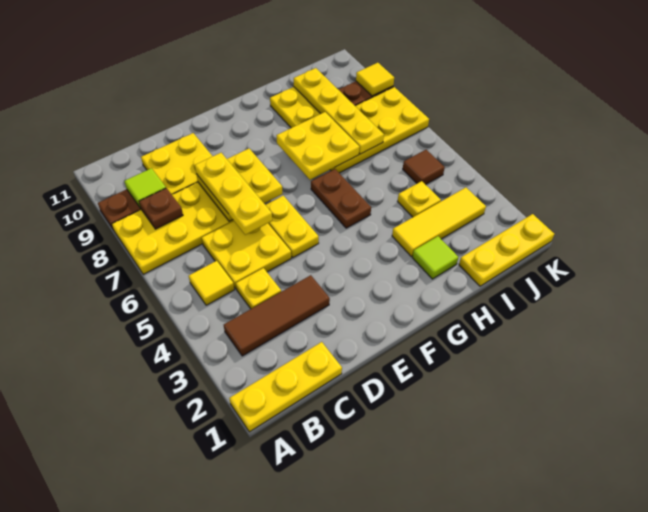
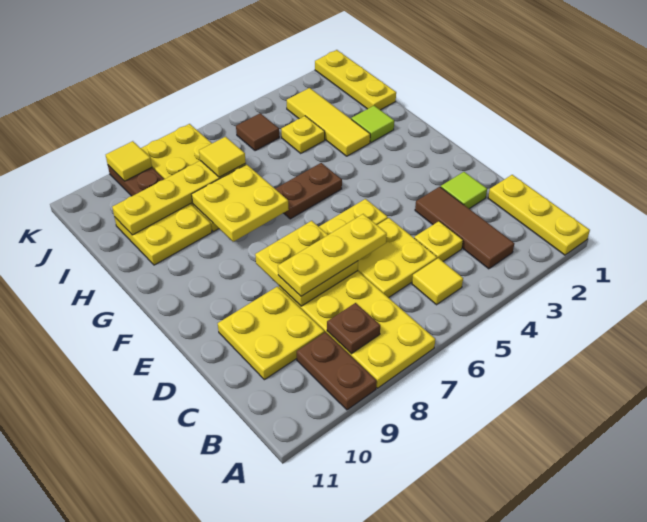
lime 1x1 tile [125,168,166,208] -> lime 1x1 tile moved to [441,172,487,209]
none -> yellow 1x1 tile [199,137,246,177]

